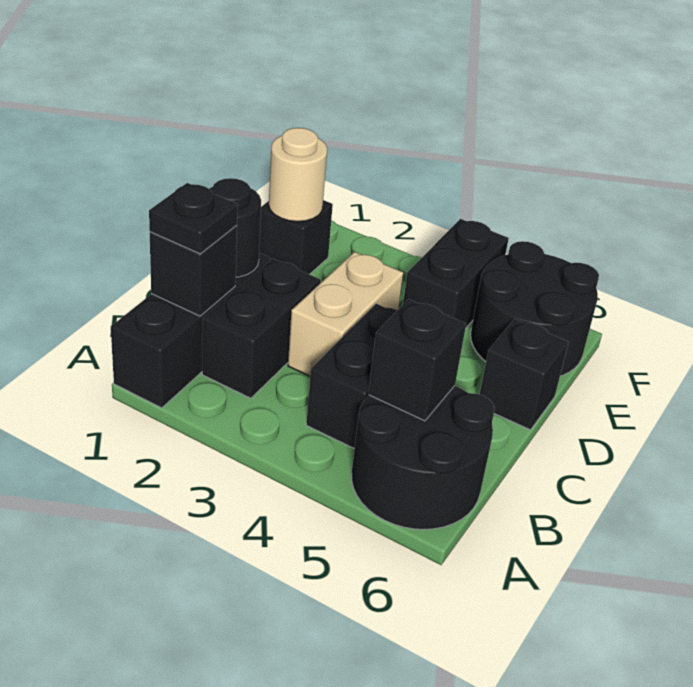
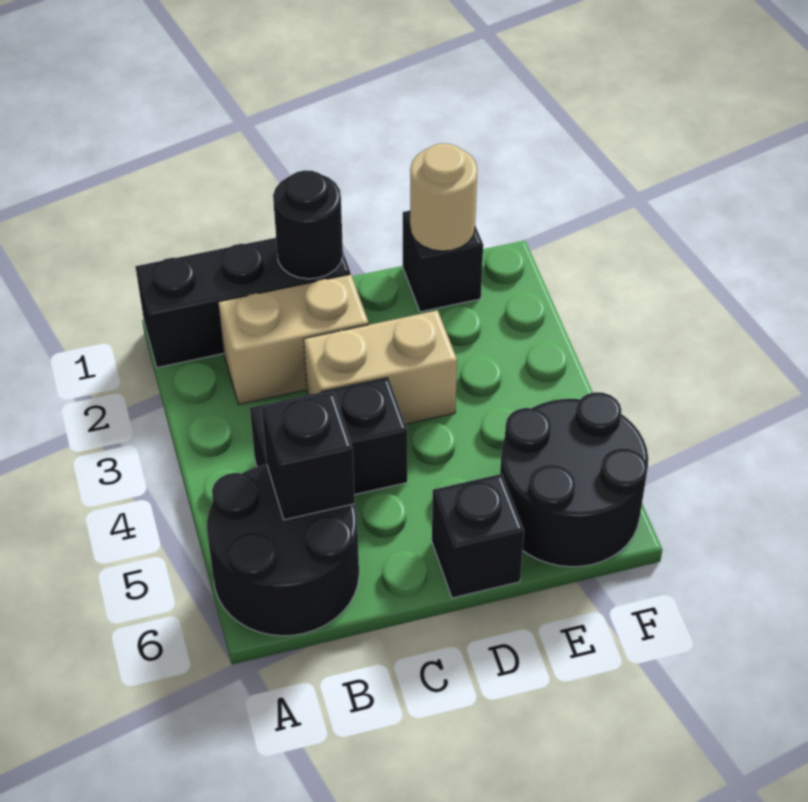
black 1x1 brick [150,225,237,316] -> none
black 1x1 plate [149,183,238,254] -> none
black 1x2 brick [202,259,321,398] -> tan 1x2 brick [218,274,369,404]
black 1x2 brick [403,219,509,328] -> none

